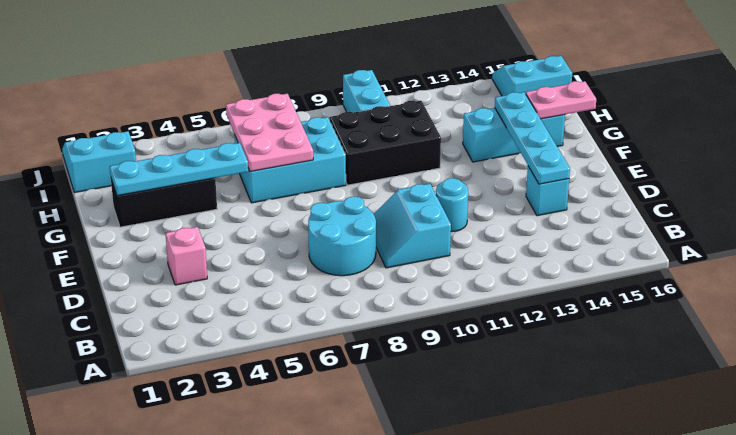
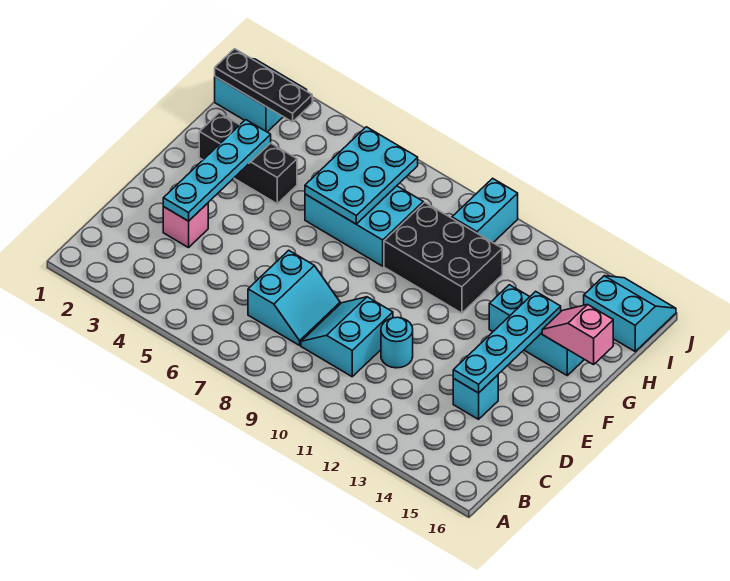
cyan 2x2 round brick [308,197,376,276] -> cyan 2x2 slope [248,250,340,345]
cyan 1x4 plate [110,143,248,196] -> cyan 1x4 plate turned to [163,120,271,221]
pink 2x3 plate [226,94,313,172] -> cyan 2x3 plate [305,127,418,224]
pink 1x2 plate [526,81,596,119] -> pink 1x2 slope [542,305,613,365]
none -> black 1x3 plate [215,49,312,122]

